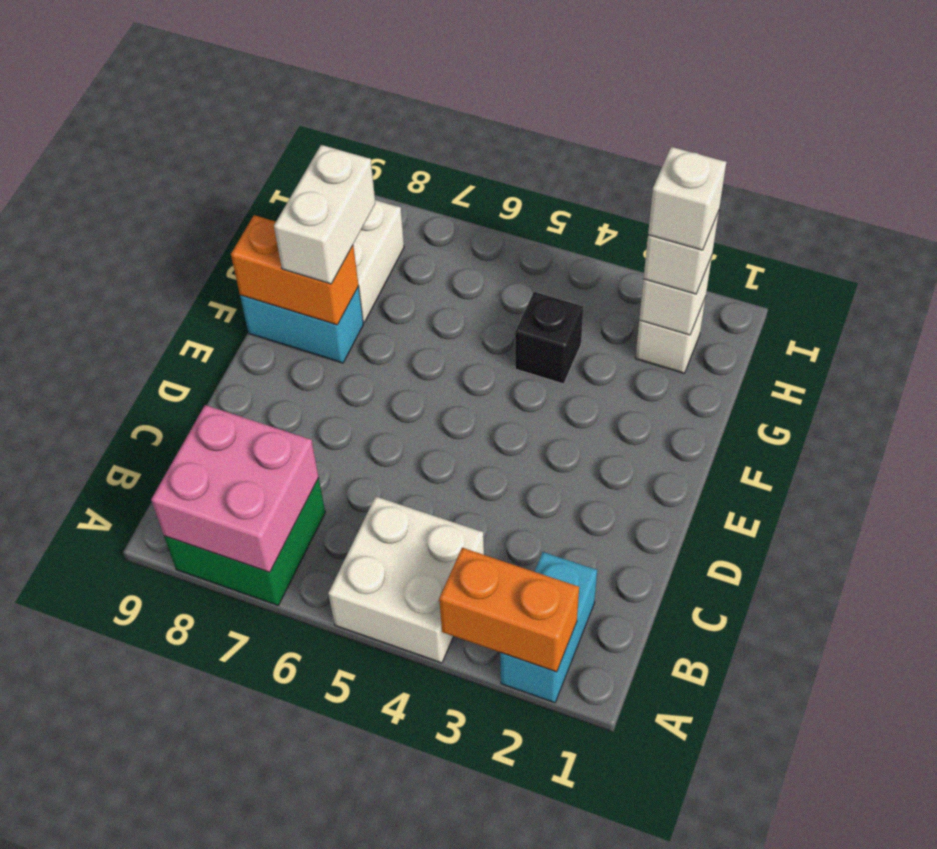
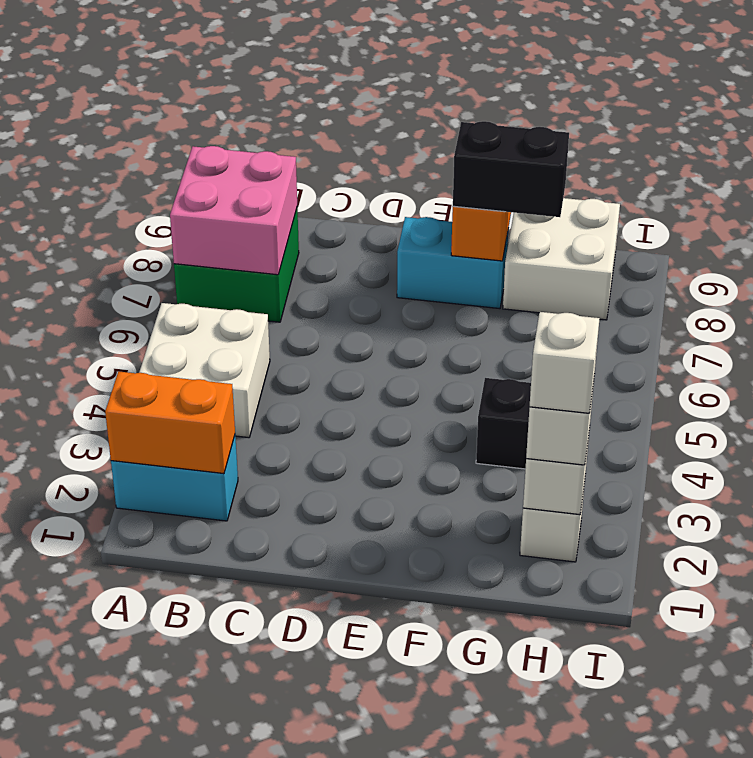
orange 1x2 brick [439,548,579,672] -> orange 1x2 brick turned to [105,372,235,474]
cyan 1x2 brick [240,287,363,363] -> cyan 1x2 brick turned to [397,217,509,309]
white 1x2 brick [274,145,375,284] -> black 1x2 brick [453,121,569,217]

